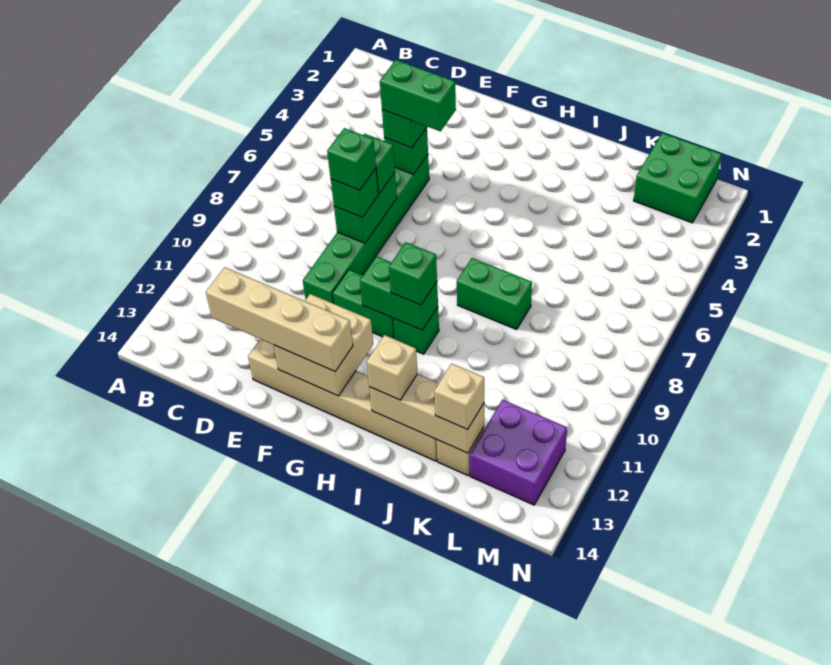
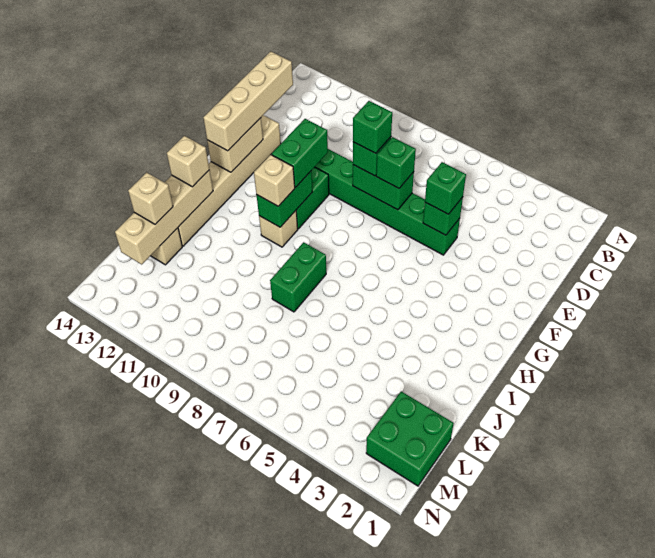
green 1x2 brick [380,60,456,131] -> green 1x2 brick moved to [272,119,328,188]
tan 2x2 brick [274,294,373,396] -> tan 1x2 brick [207,118,263,172]
green 1x1 brick [393,307,439,354] -> tan 1x1 brick [259,211,298,247]
green 1x1 brick [389,242,437,305] -> tan 1x1 brick [254,155,295,206]
tan 1x3 brick [369,374,484,453] -> tan 1x4 brick [115,170,213,264]
purple 2x2 brick [470,400,567,505] -> none

